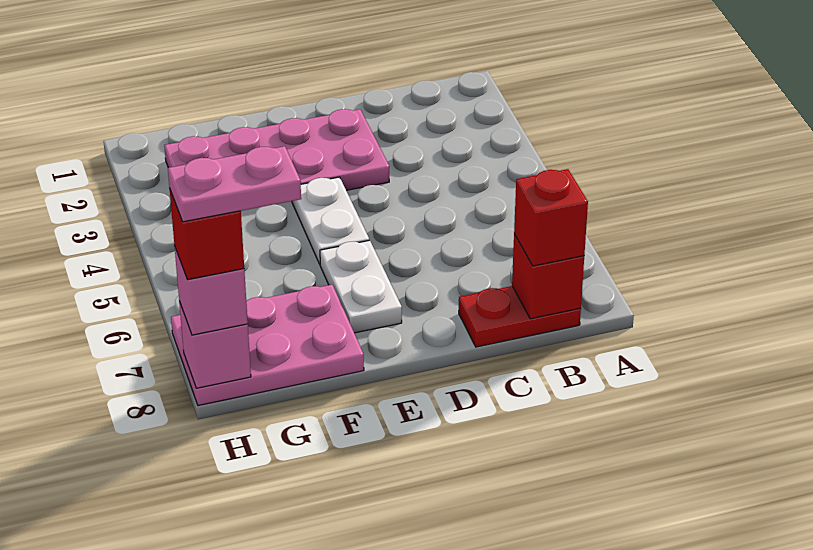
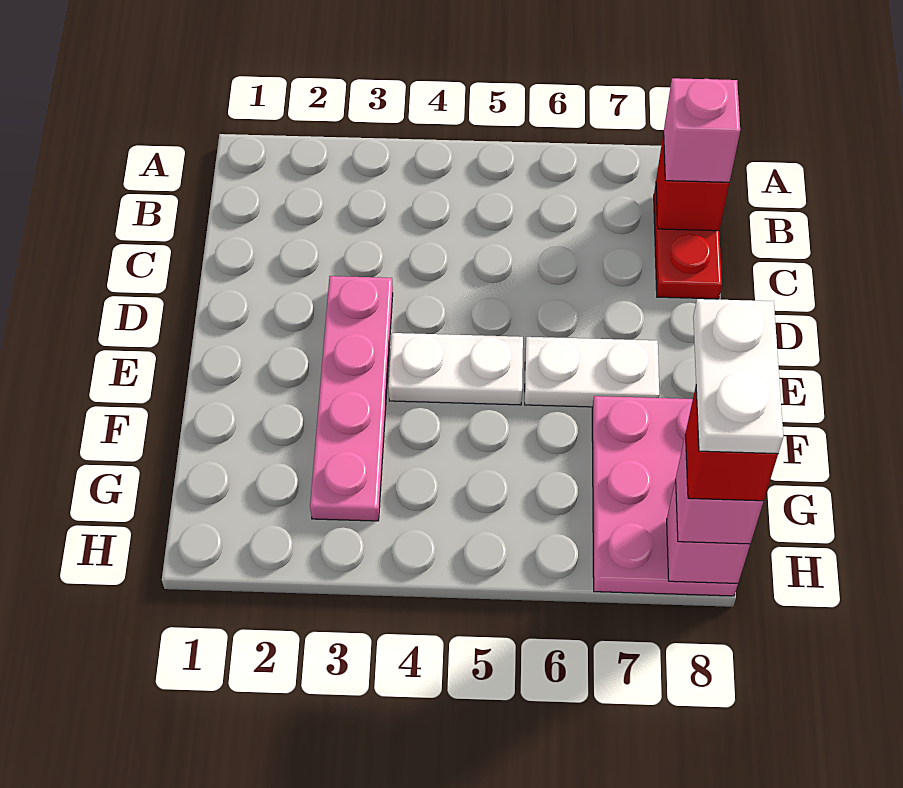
red 1x1 brick [514,169,588,266] -> pink 1x1 brick [664,78,740,182]
pink 2x4 plate [164,109,389,190] -> pink 1x4 plate [310,276,393,521]
pink 1x2 plate [168,146,301,222] -> white 1x2 plate [693,299,783,454]

